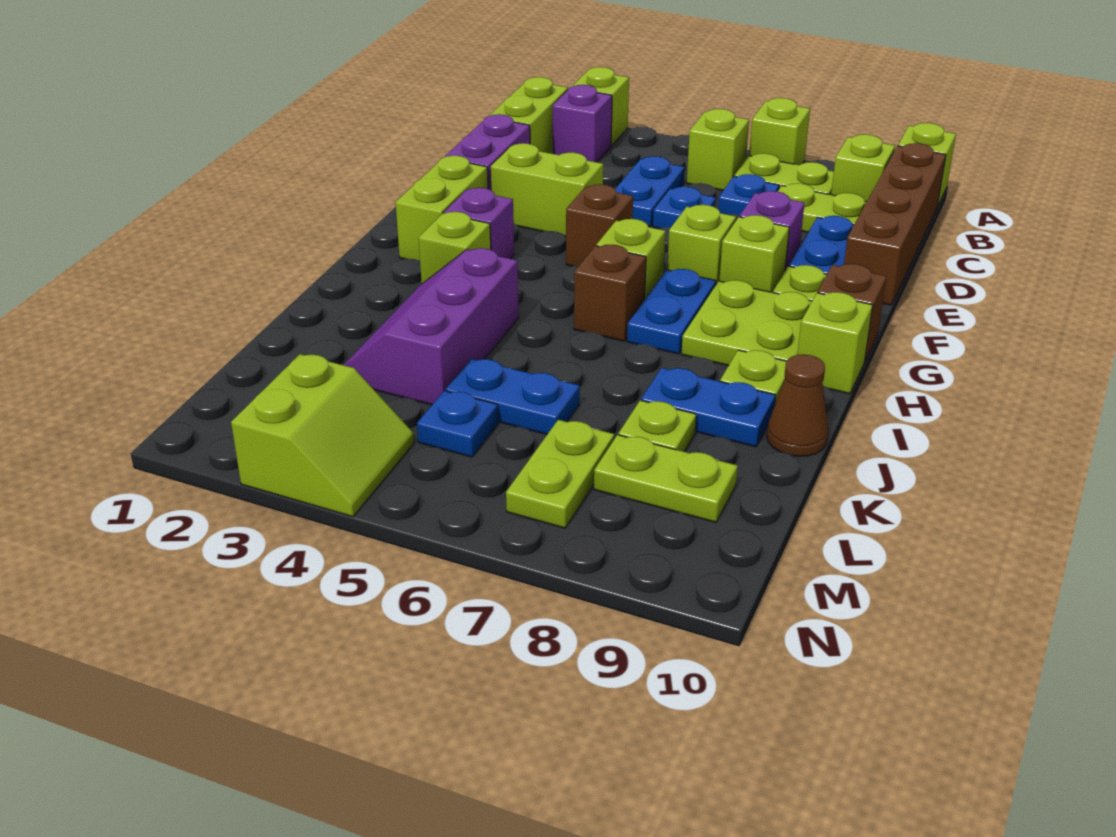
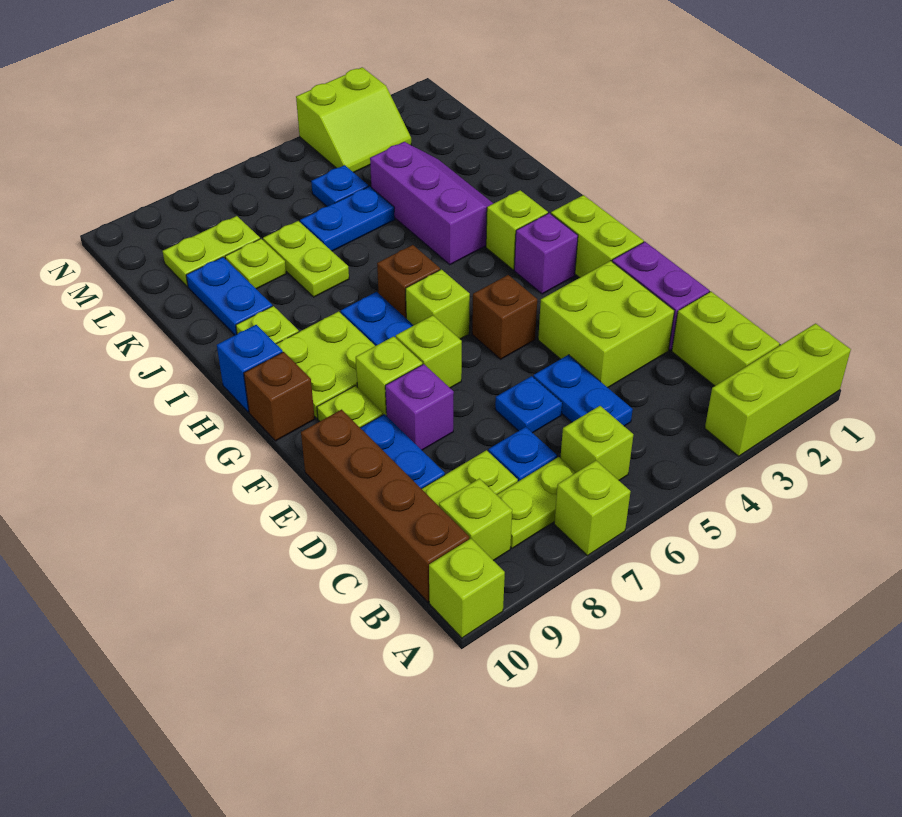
lime 1x1 brick [572,67,629,146] -> lime 1x3 brick [705,324,851,456]
purple 1x1 brick [553,85,612,162] -> none
lime 1x2 brick [491,143,603,236] -> lime 2x2 brick [538,261,674,388]
lime 1x1 brick [797,292,873,394] -> blue 1x1 brick [217,325,283,412]
blue 1x2 plate [641,368,776,447] -> blue 1x2 plate turned to [186,257,272,335]
brown 1x1 cone [767,354,828,456] -> none
lime 1x2 plate [506,420,614,528] -> lime 1x2 plate moved to [263,221,349,297]
lime 2x2 slope [231,354,414,517] -> lime 2x2 slope turned to [296,67,411,173]

